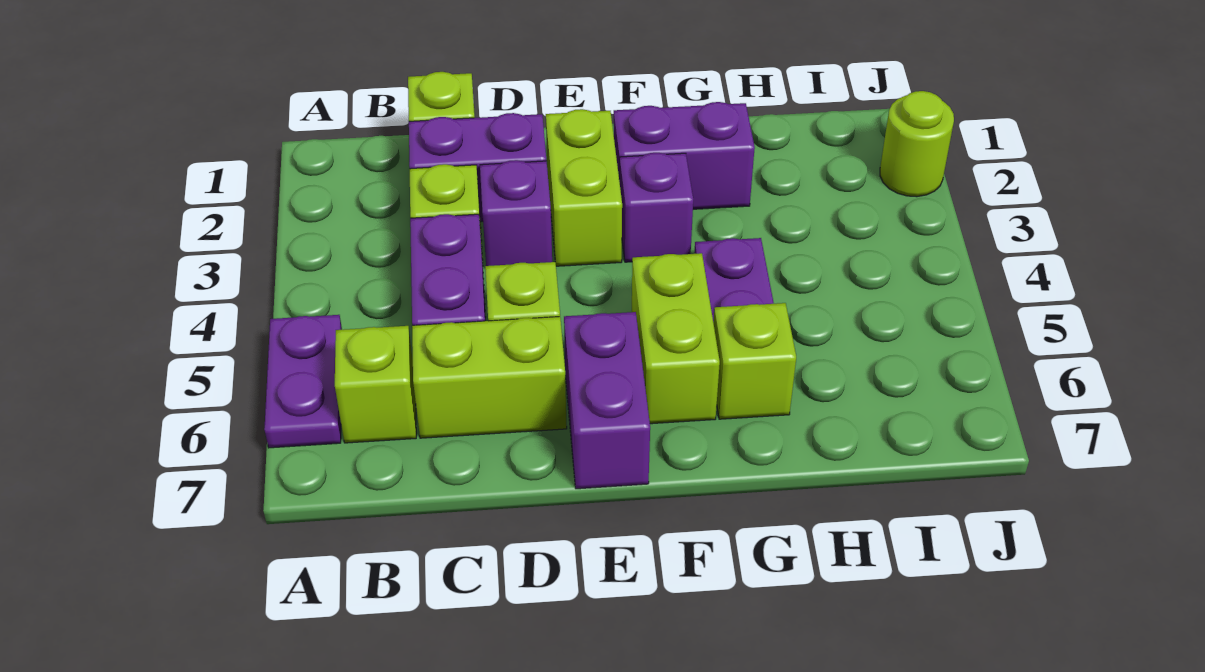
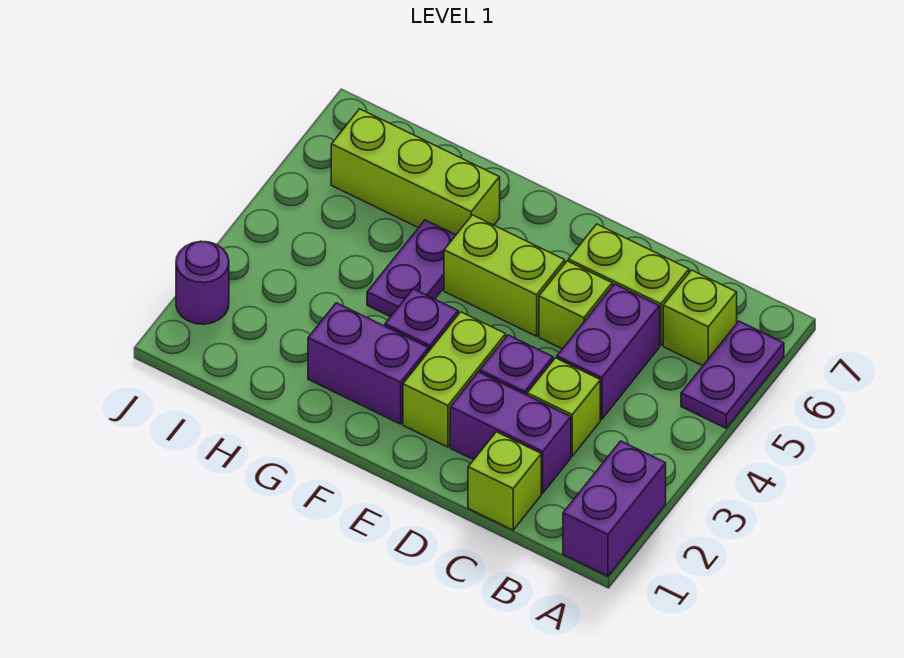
purple 1x2 brick [564,312,650,489] -> purple 1x2 brick moved to [563,441,666,576]
lime 1x2 brick [632,253,720,424] -> lime 1x2 brick turned to [444,215,565,336]
lime 1x1 brick [713,303,796,419] -> lime 1x3 brick [331,109,500,235]
lime 1x1 round brick [880,91,954,197] -> purple 1x1 round brick [176,241,229,324]

